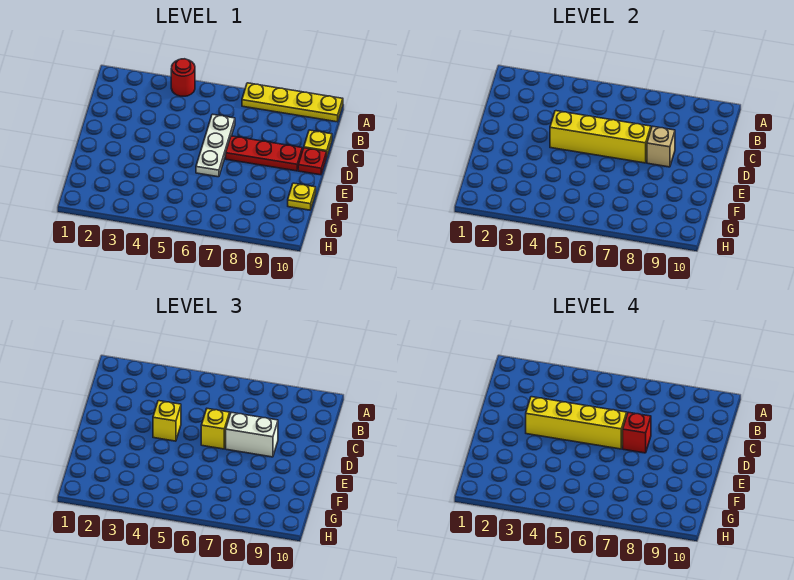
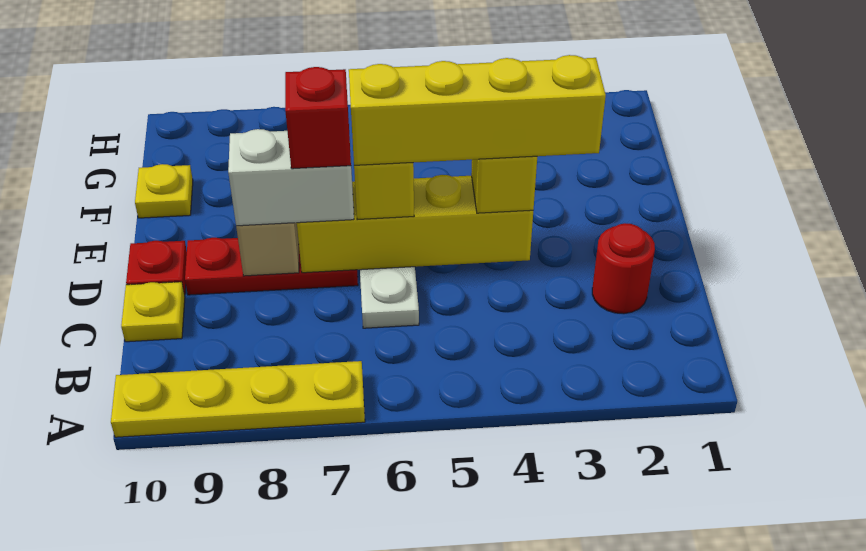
red 1x1 round brick [171,59,195,96] -> red 1x1 round brick moved to [592,223,655,314]

